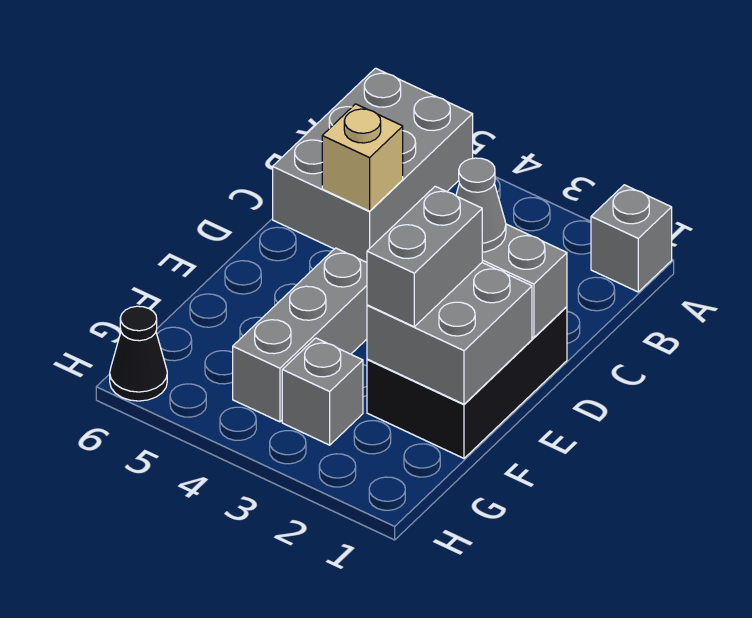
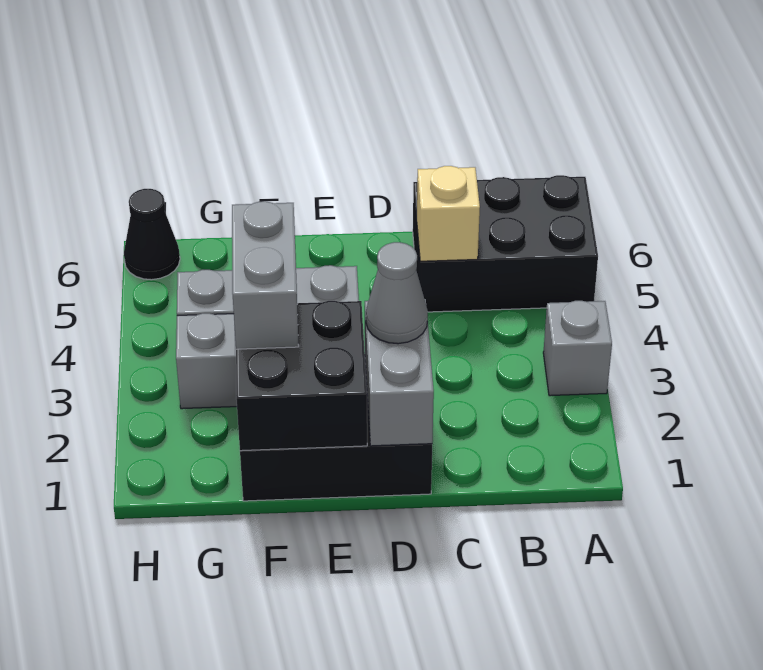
grey 1x1 brick [591,185,672,292] -> grey 1x1 brick moved to [543,301,612,396]
grey 2x3 brick [273,68,473,262] -> black 2x3 brick [413,175,598,312]
grey 2x2 brick [367,263,532,404] -> black 2x2 brick [236,301,367,451]
grey 1x2 brick [367,186,482,327] -> grey 1x2 brick turned to [232,201,299,349]

